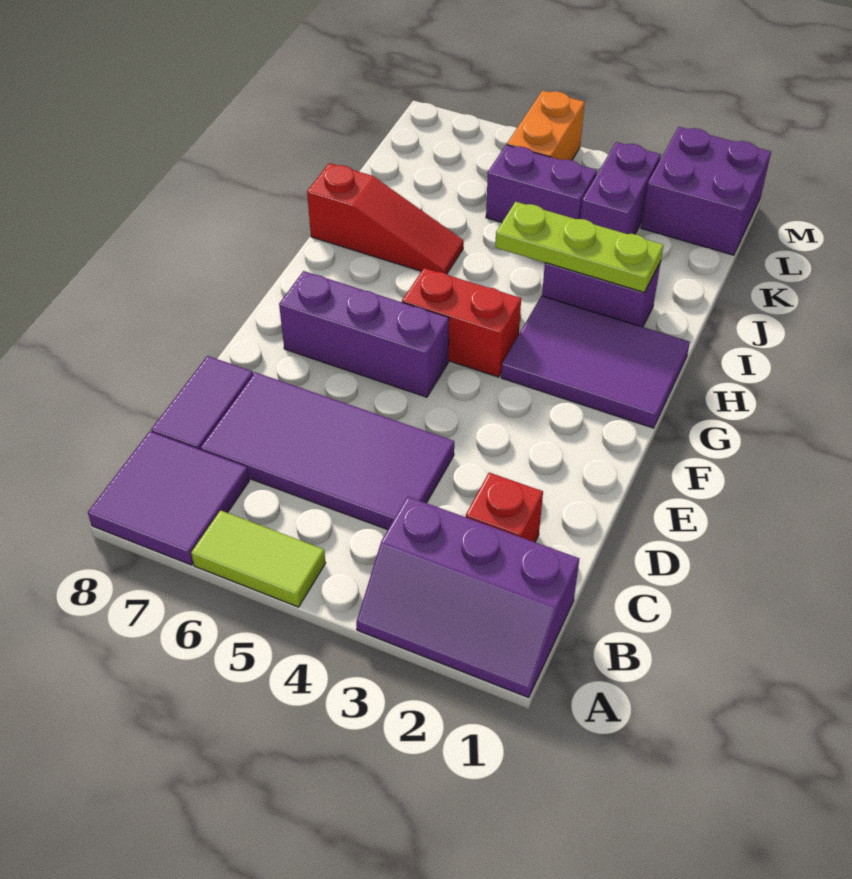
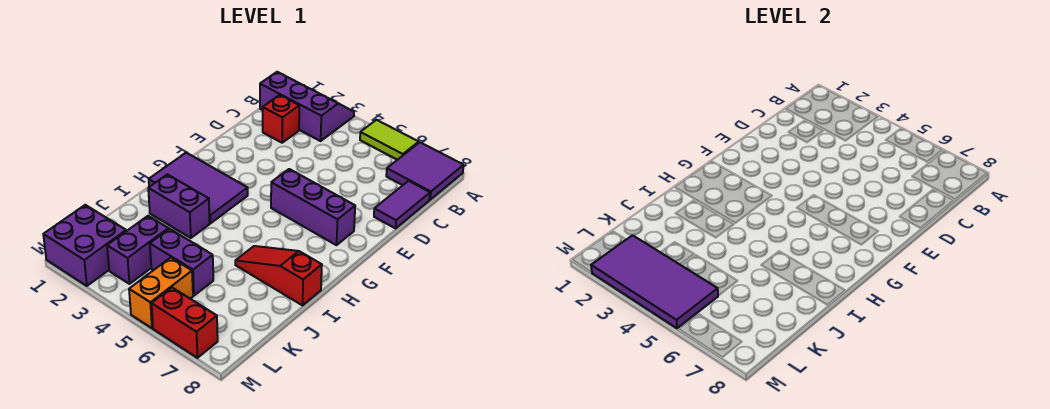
purple 2x4 tile [201,372,454,530] -> purple 2x4 tile moved to [591,235,718,328]
red 1x2 brick [402,268,521,377] -> red 1x2 brick moved to [152,288,218,358]
lime 1x3 plate [495,202,663,293] -> none

